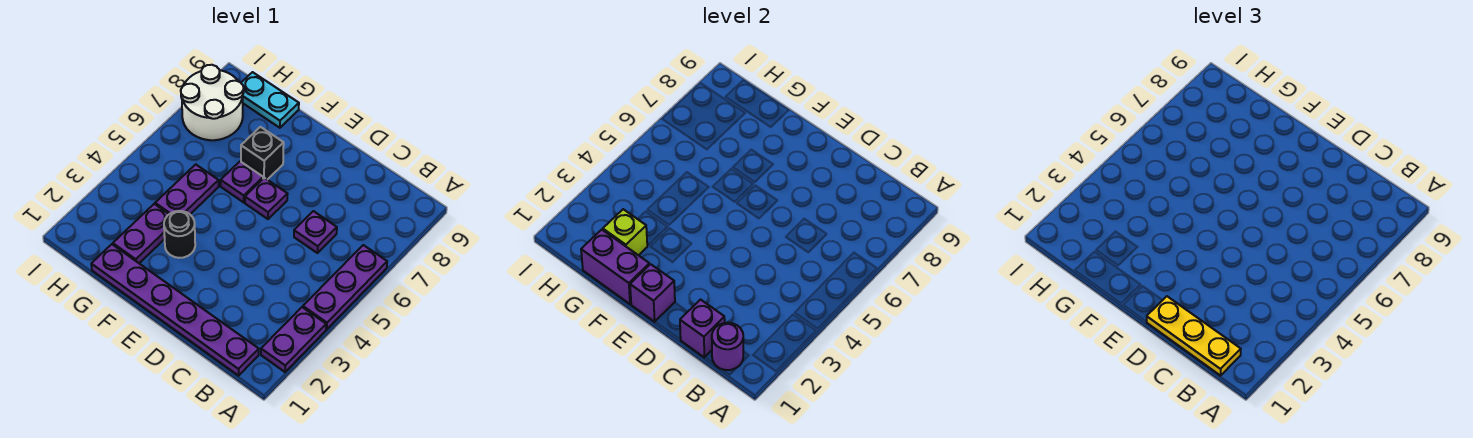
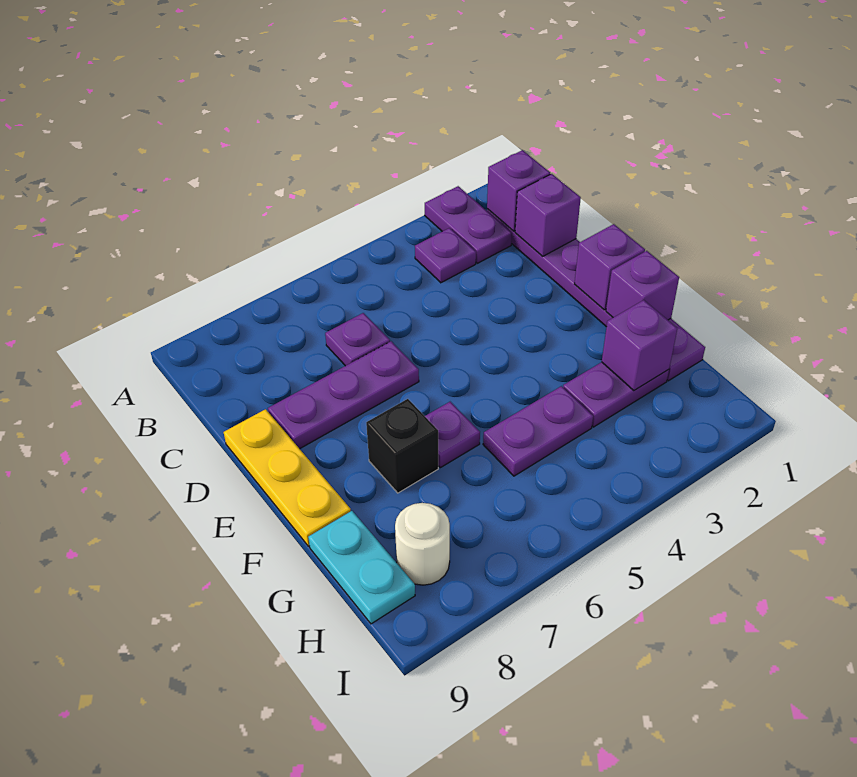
purple 1x2 plate [261,307,326,372] -> purple 1x2 plate turned to [425,186,512,263]
purple 1x3 plate [303,245,387,329] -> purple 1x3 plate moved to [268,341,419,449]
purple 1x1 round brick [712,323,743,370] -> purple 1x1 brick [487,150,550,231]
yellow 1x3 plate [1146,296,1241,376] -> yellow 1x3 plate moved to [224,409,351,546]
purple 1x1 plate [245,178,287,219] -> purple 1x1 plate moved to [415,228,476,283]
purple 1x2 brick [581,230,650,304] -> purple 1x1 brick [606,251,679,320]
black 1x1 round brick [164,211,195,258] -> none
lime 1x1 brick [603,209,647,255] -> purple 1x1 brick [602,300,677,391]
white 2x2 round brick [181,65,244,140] -> white 1x1 round brick [395,503,450,585]

